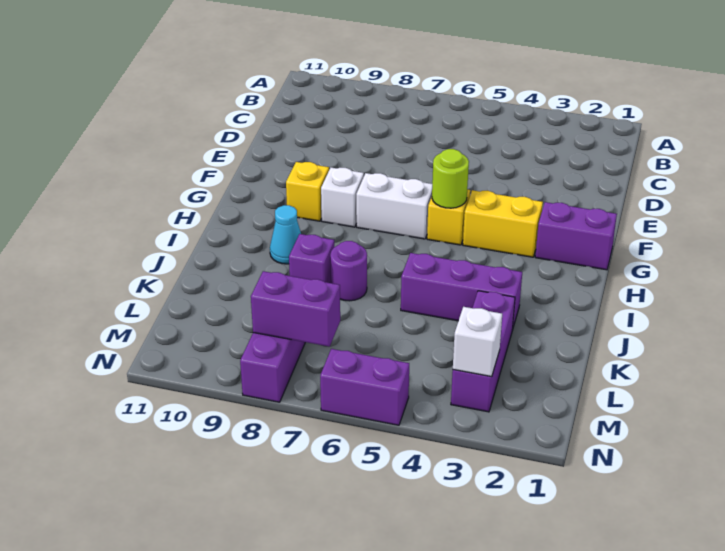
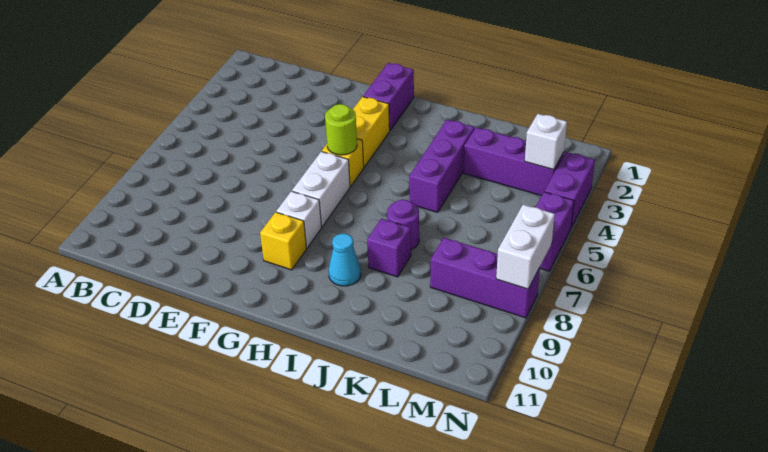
purple 1x2 brick [251,271,340,347] -> purple 1x2 brick moved to [544,152,595,227]
none -> white 1x2 brick [496,205,555,289]

